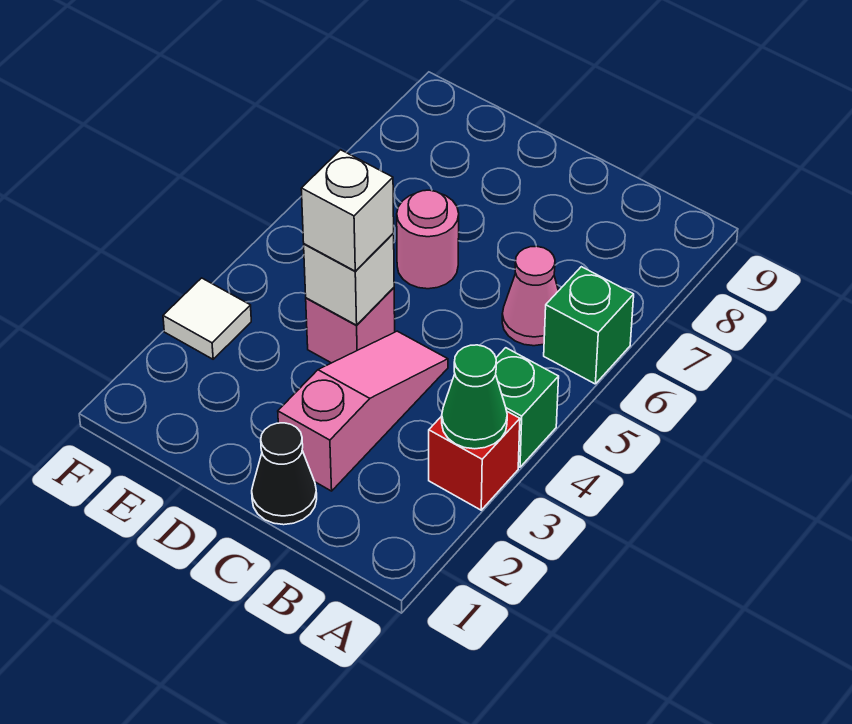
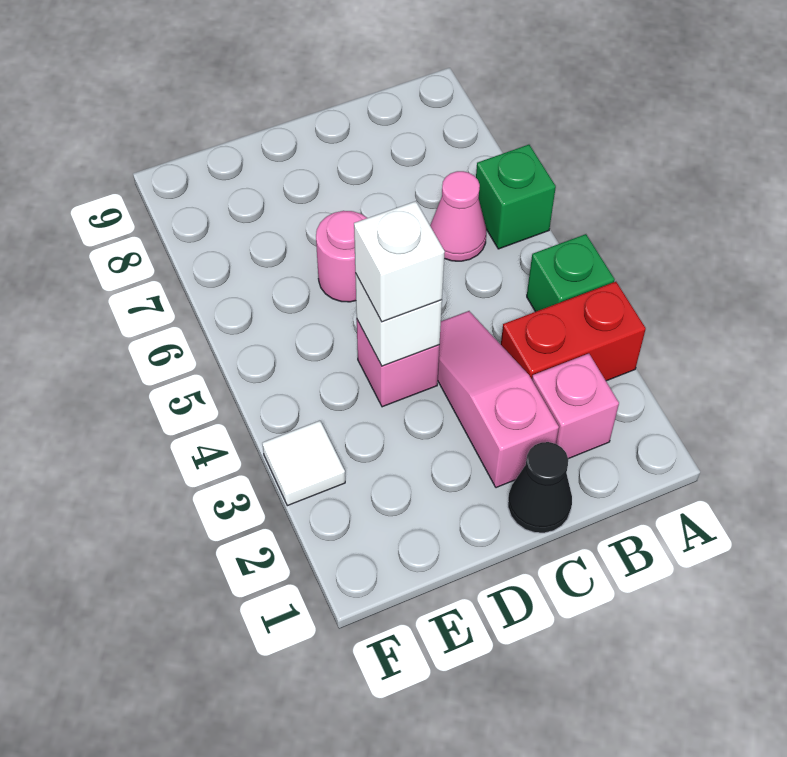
red 1x1 brick [429,412,520,510] -> red 1x2 brick [501,282,646,381]
green 1x1 cone [442,345,507,449] -> none
none -> pink 1x1 brick [532,354,619,459]

